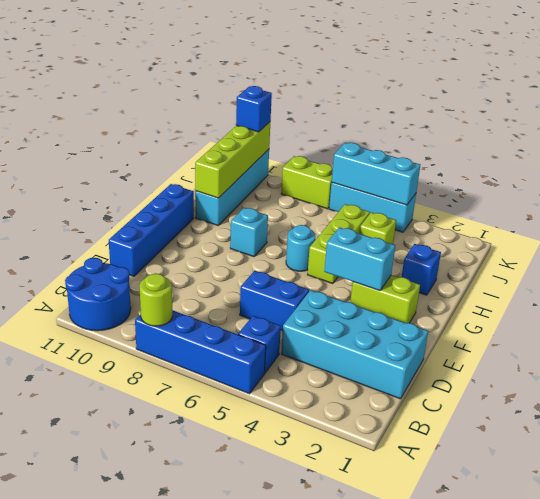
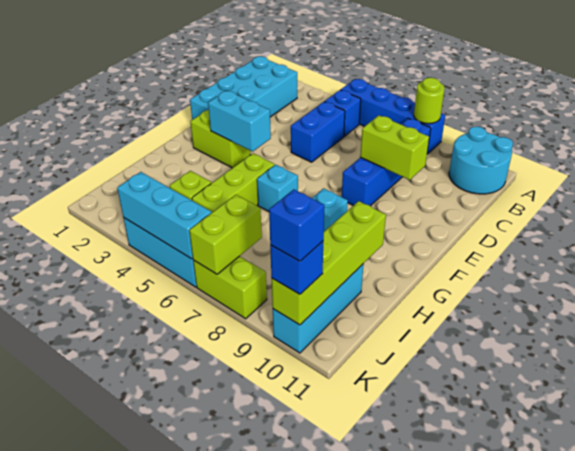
blue 2x2 round brick [65,258,131,331] -> cyan 2x2 round brick [449,127,513,194]
cyan 2x4 brick [281,290,428,399] -> cyan 2x4 brick turned to [190,56,297,120]
blue 1x2 brick [240,271,309,331] -> blue 1x2 brick turned to [291,102,345,162]
none -> lime 1x2 brick [360,115,429,180]
blue 1x4 brick [109,184,194,276] -> blue 1x4 brick moved to [342,118,431,206]
cyan 1x1 round brick [286,225,316,271] -> cyan 1x1 brick [257,165,298,212]
blue 1x1 brick [402,244,441,295] -> blue 1x1 brick moved to [269,190,324,261]
cyan 1x4 brick [195,149,269,225] -> cyan 1x3 brick [273,264,363,353]
none -> lime 1x2 brick [189,195,262,274]

